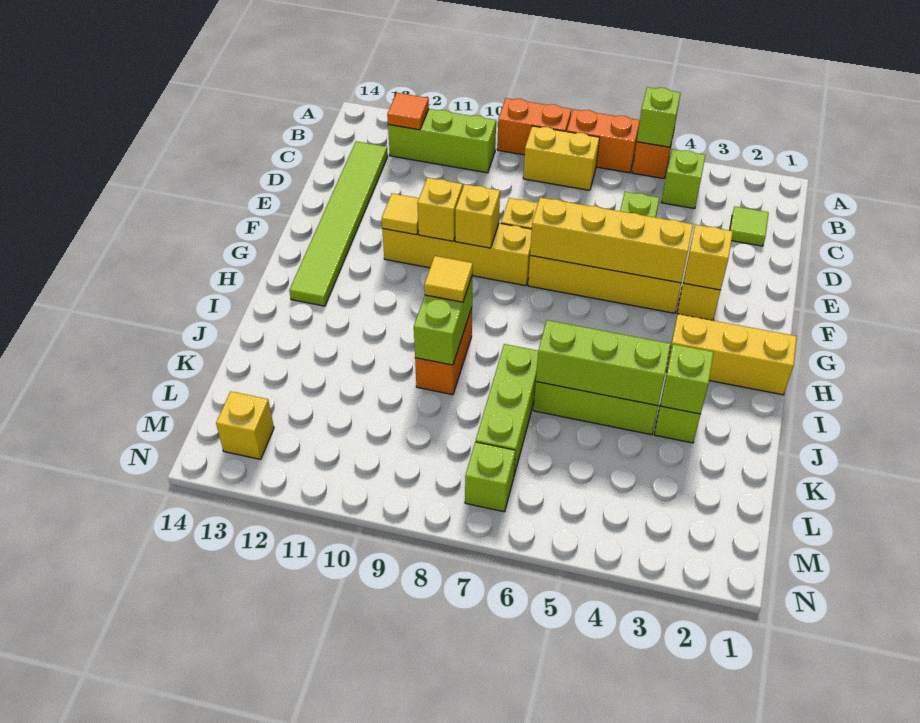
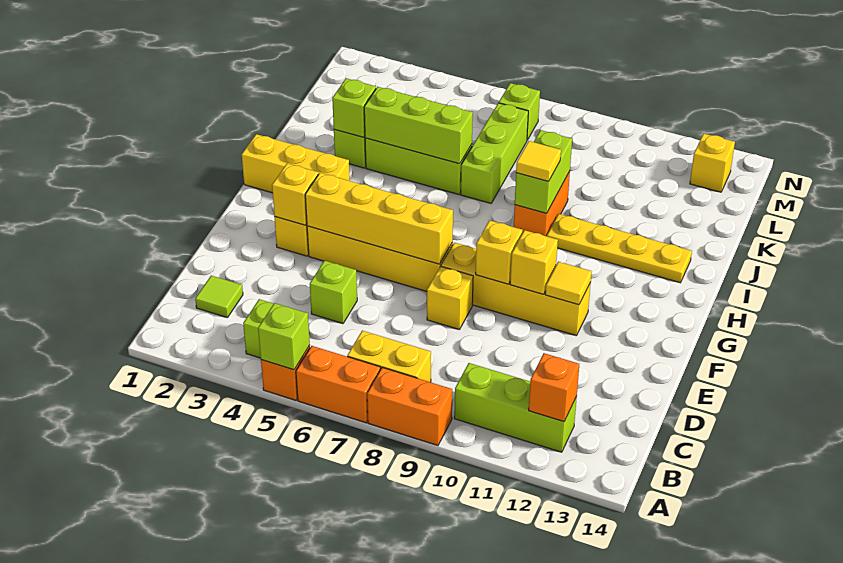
orange 1x1 tile [387,93,429,130] -> orange 1x1 brick [529,353,579,422]
lime 1x6 tile [289,141,388,306] -> none
none -> yellow 1x4 plate [547,214,692,283]

